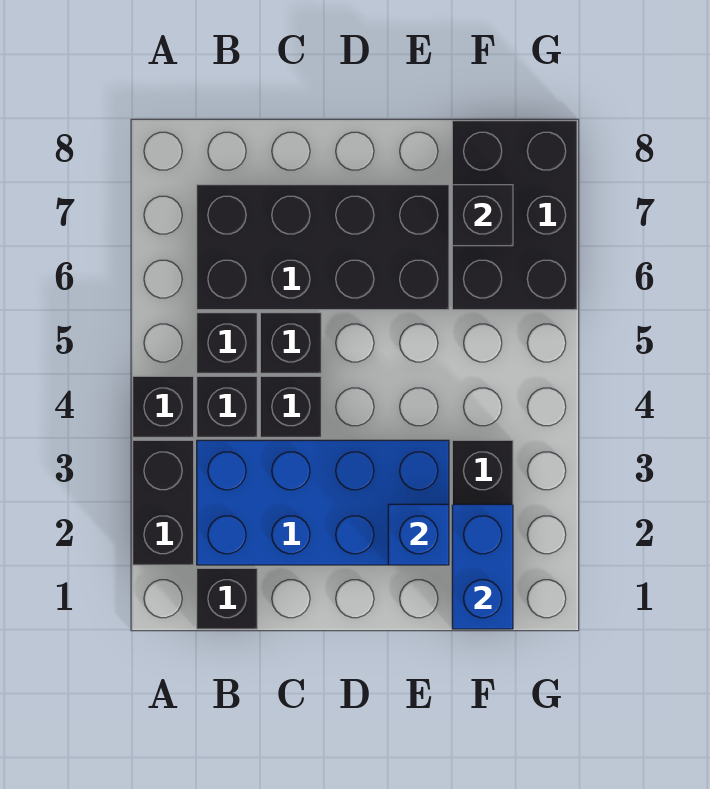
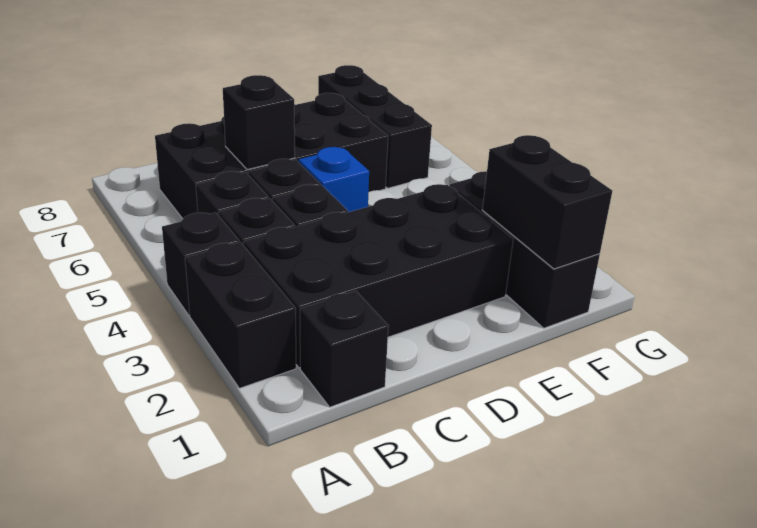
blue 2x4 brick [197,440,449,565] -> black 2x4 brick [244,184,513,368]
blue 1x1 brick [388,504,449,565] -> blue 1x1 brick moved to [298,147,369,212]
blue 1x2 brick [452,504,513,629] -> black 1x2 brick [482,135,612,269]
black 2x3 brick [452,121,577,310] -> black 1x3 brick [318,65,432,188]
black 1x1 brick [452,185,513,246] -> black 1x1 brick moved to [223,75,295,170]

